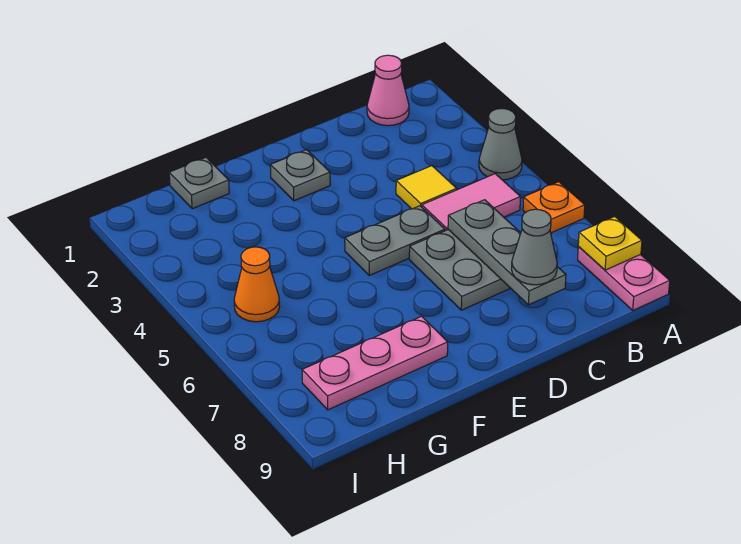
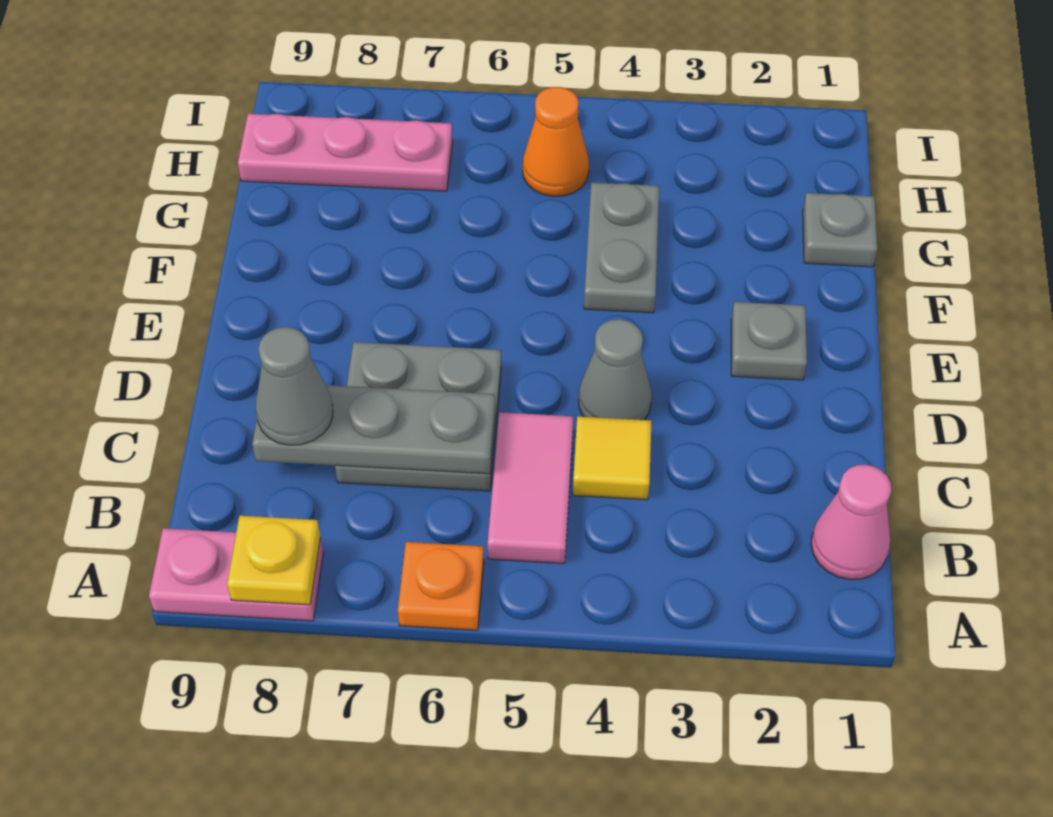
grey 1x1 cone [479,109,522,180] -> grey 1x1 cone moved to [578,319,652,420]
grey 1x2 plate [345,206,445,275] -> grey 1x2 plate moved to [584,182,659,313]
pink 1x3 plate [302,316,448,410] -> pink 1x3 plate turned to [238,114,453,191]

